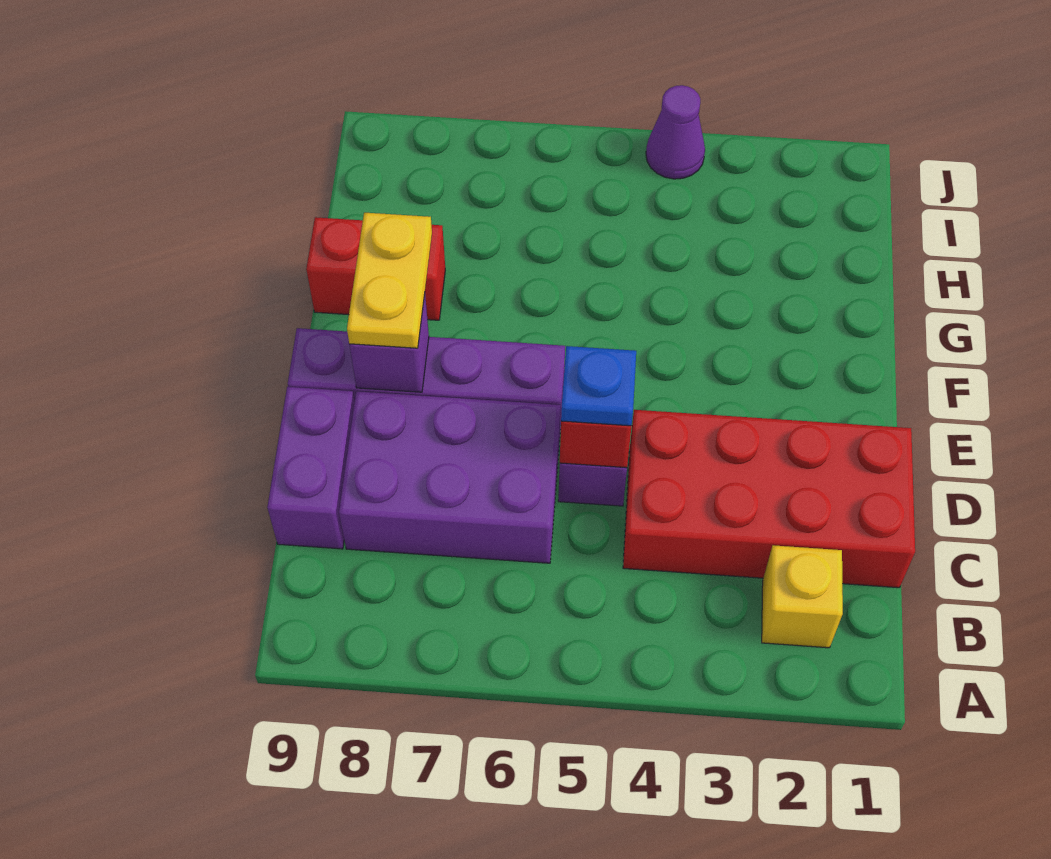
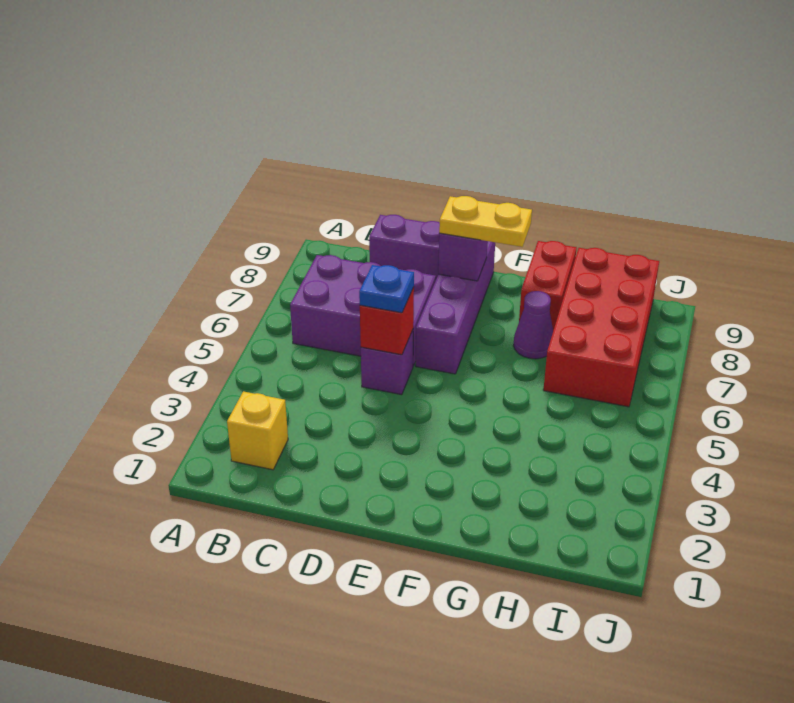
red 2x4 brick [623,410,915,588] -> red 2x4 brick moved to [543,248,659,407]
purple 2x3 brick [339,391,561,563] -> purple 2x3 brick turned to [290,255,436,366]
purple 1x1 cone [646,85,705,179] -> purple 1x1 cone moved to [513,291,553,359]

